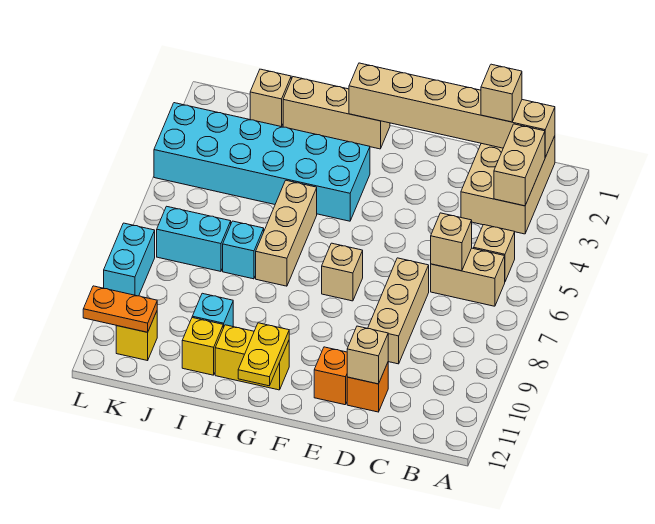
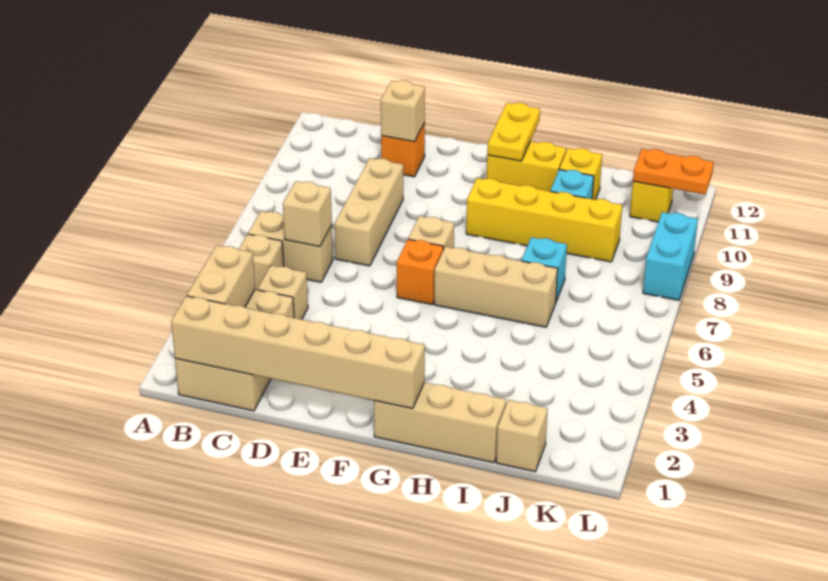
tan 1x1 brick [481,64,522,122] -> tan 1x1 brick moved to [258,265,308,319]
orange 1x1 brick [314,347,347,405] -> orange 1x1 brick moved to [397,239,443,304]
cyan 2x6 brick [154,103,370,221] -> none
none -> yellow 1x4 brick [466,178,622,262]
tan 1x3 brick [256,180,317,286] -> tan 1x3 brick turned to [434,247,558,327]
cyan 1x2 brick [157,206,231,271] -> none

